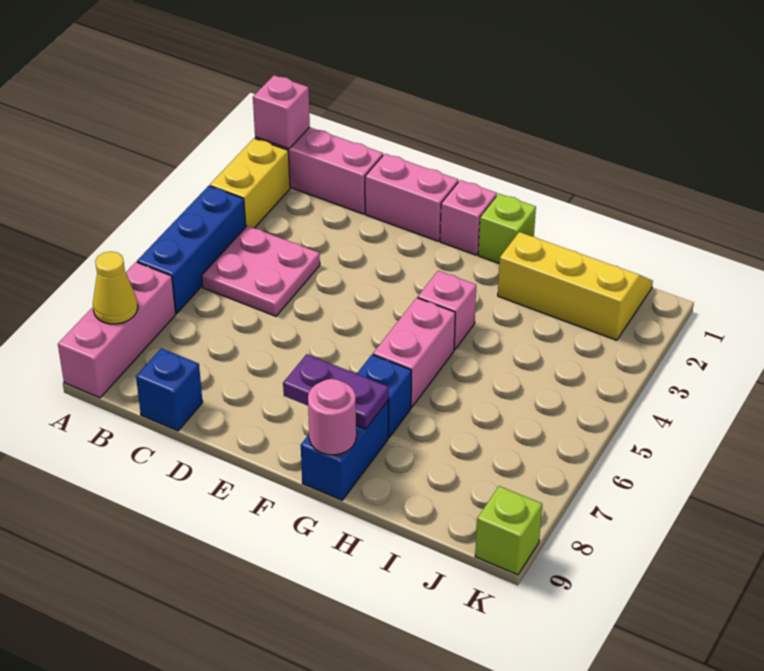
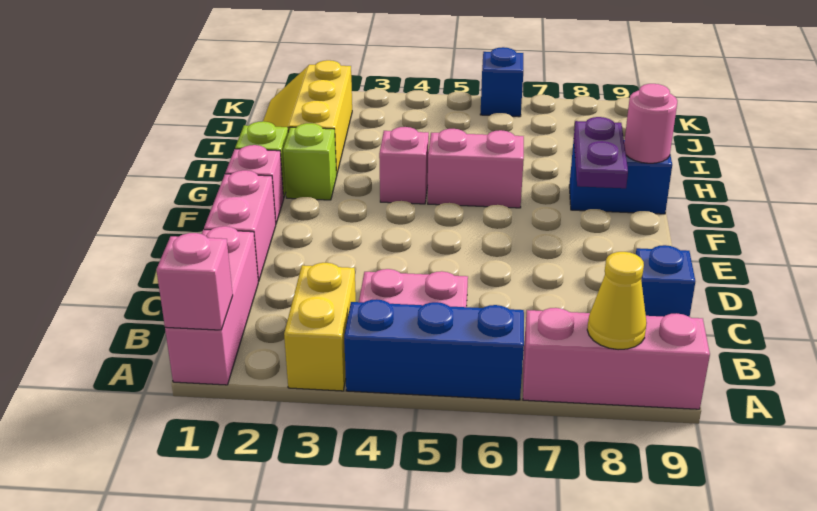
yellow 1x2 brick [210,138,290,228] -> yellow 1x2 brick turned to [284,263,356,391]
blue 1x1 brick [357,355,411,437] -> blue 1x1 brick moved to [480,47,523,117]
lime 1x1 brick [475,486,542,575] -> lime 1x1 brick moved to [283,123,337,200]

